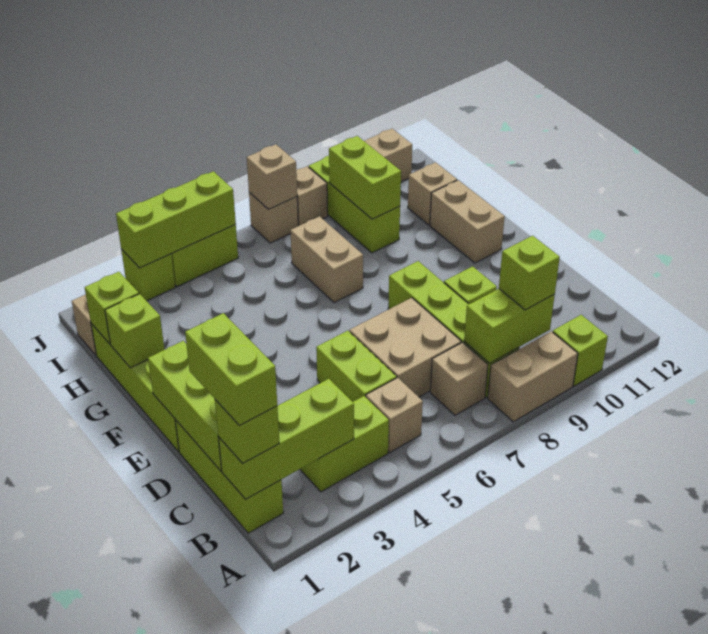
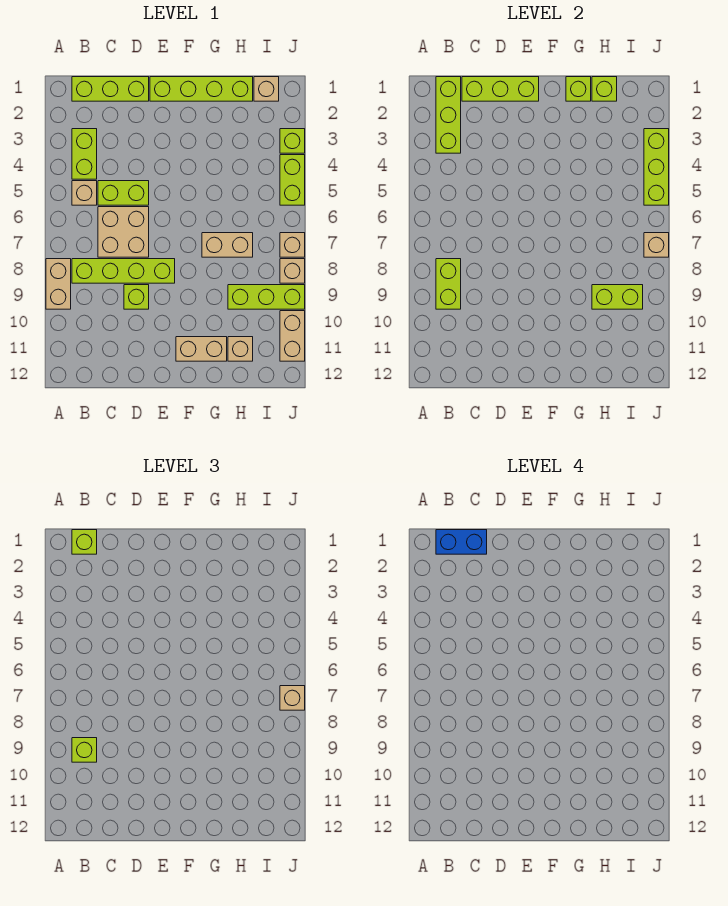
lime 1x1 brick [553,315,608,386] -> none
lime 1x2 brick [185,313,277,425] -> blue 1x2 brick [436,530,487,554]
tan 1x1 brick [430,343,488,415] -> tan 1x1 brick moved to [280,686,305,710]

